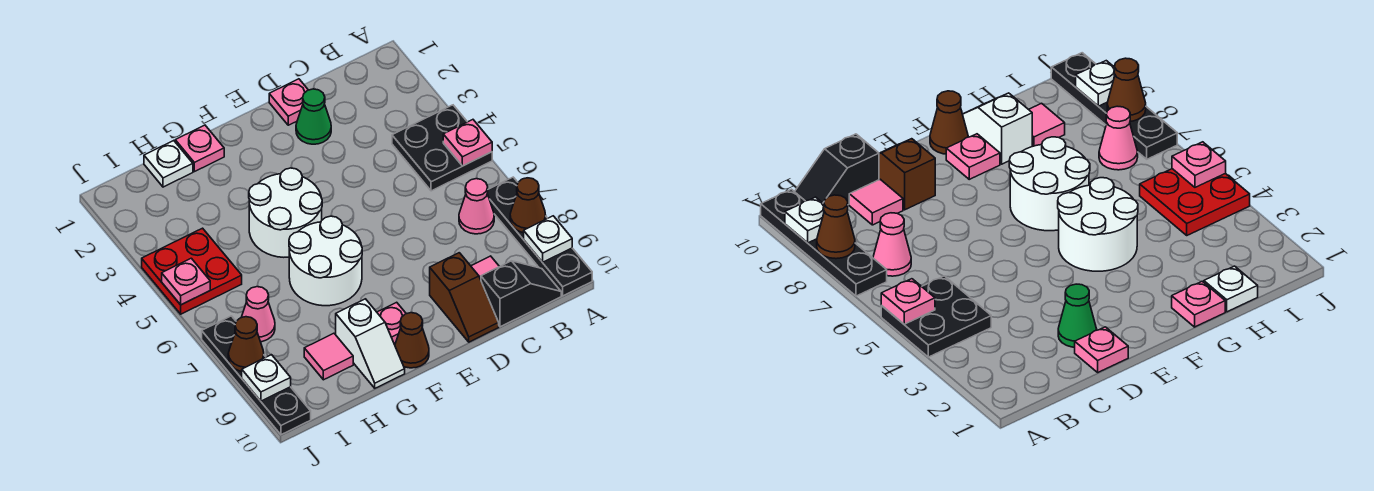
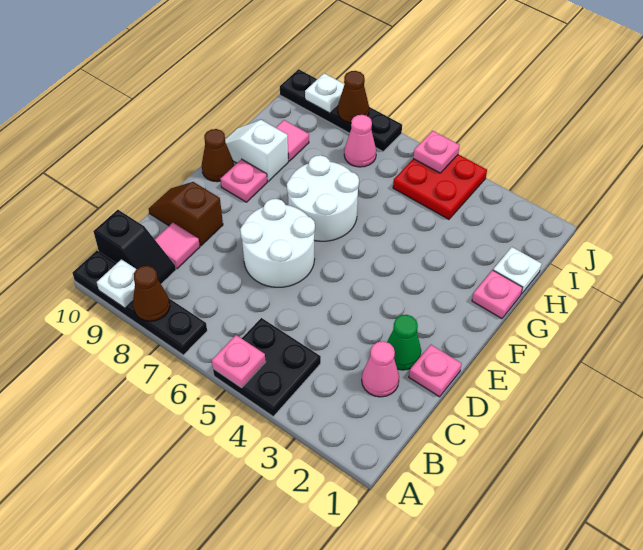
pink 1x1 cone [459,179,494,234] -> pink 1x1 cone moved to [362,341,399,397]
black 1x2 slope [481,261,561,327] -> black 1x2 slope turned to [93,210,176,284]
white 2x2 round brick [249,168,322,257] -> white 2x2 round brick moved to [240,199,315,287]

